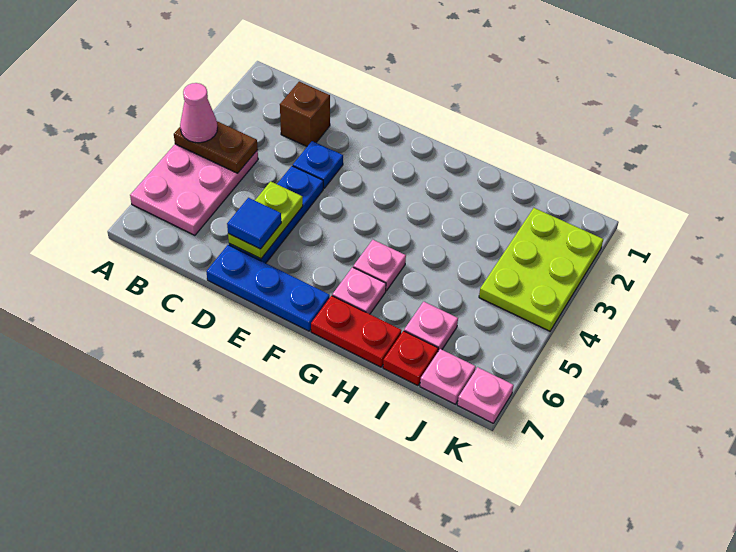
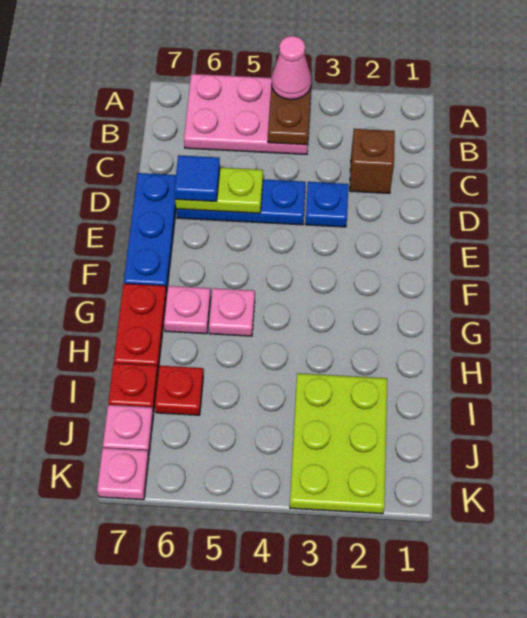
pink 1x1 plate [404,302,458,351] -> red 1x1 plate [155,366,203,415]
lime 2x3 plate [479,208,603,331] -> lime 2x3 plate turned to [290,373,387,514]

